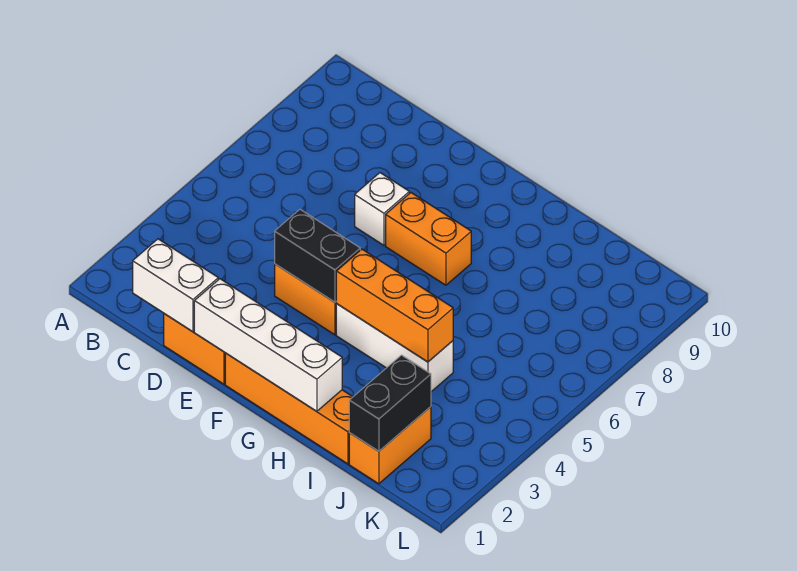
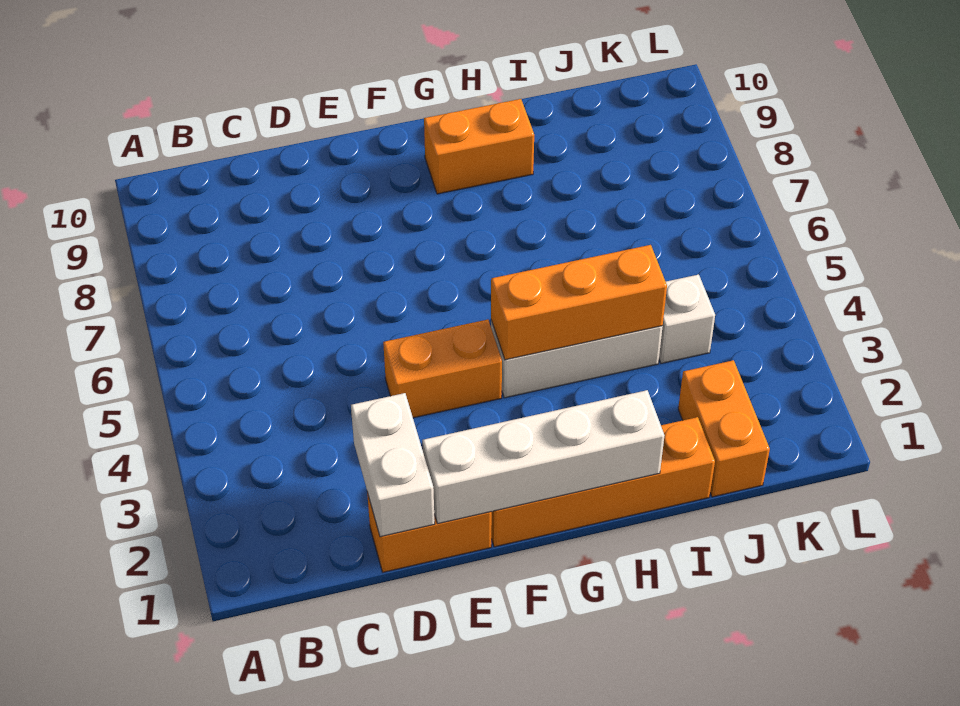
white 1x2 brick [133,239,218,332] -> white 1x2 brick turned to [351,393,435,537]
black 1x2 brick [275,210,360,302] -> none
white 1x1 brick [355,173,409,245] -> white 1x1 brick moved to [659,275,715,364]
orange 1x2 brick [386,193,471,285] -> orange 1x2 brick moved to [424,99,534,194]
black 1x2 brick [349,355,431,451] -> none

